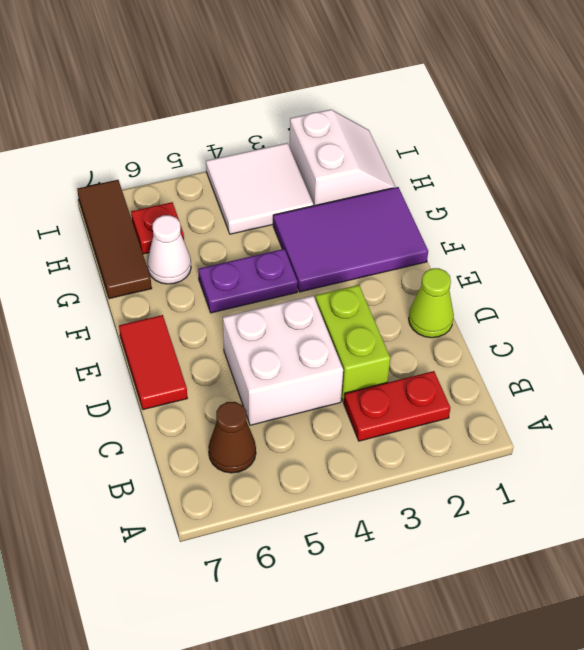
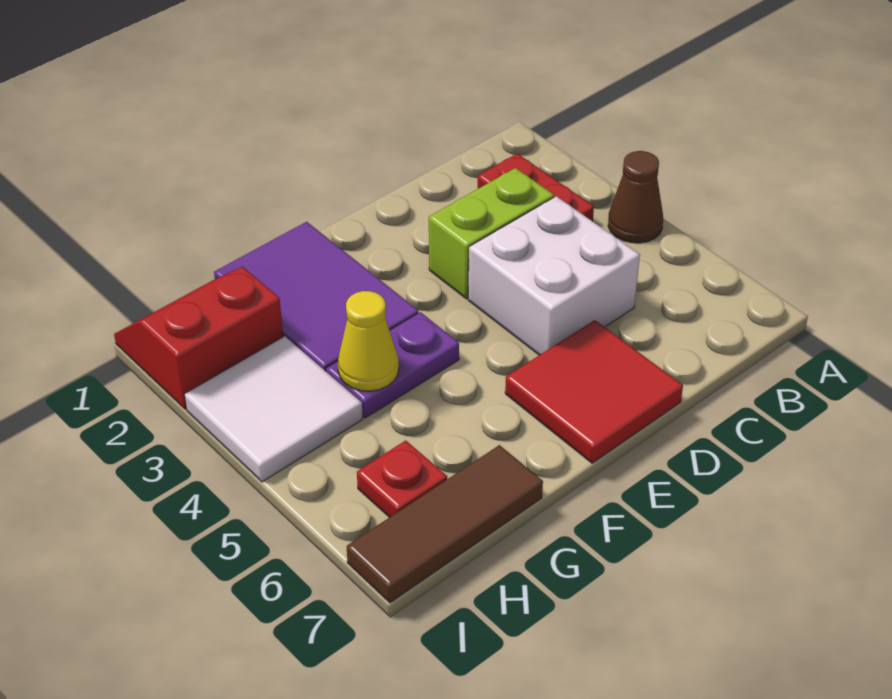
brown 1x1 cone [208,402,256,473] -> brown 1x1 cone moved to [608,151,663,243]
lime 1x1 cone [409,268,454,338] -> none
red 1x2 tile [119,315,187,410] -> red 2x2 tile [505,320,683,463]
purple 1x2 plate [198,249,298,313] -> purple 1x2 plate turned to [326,312,459,418]
none -> yellow 1x1 cone [338,291,399,391]
white 1x1 cone [147,215,191,284] -> none
white 2x2 slope [290,109,395,206] -> red 2x2 slope [114,267,283,409]

